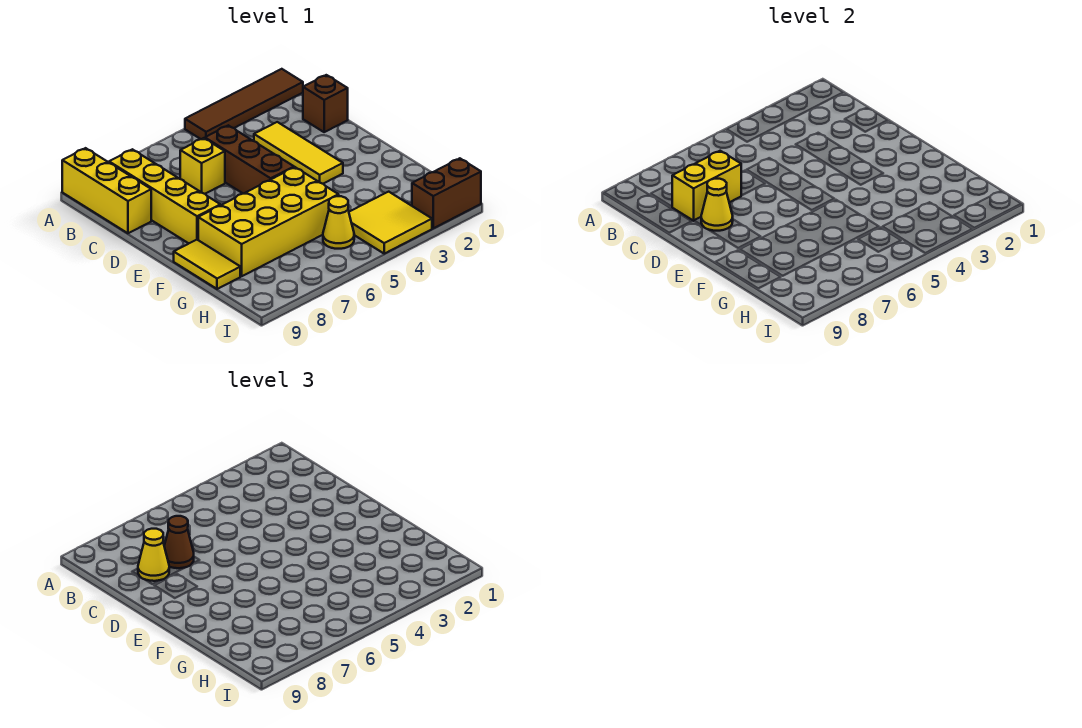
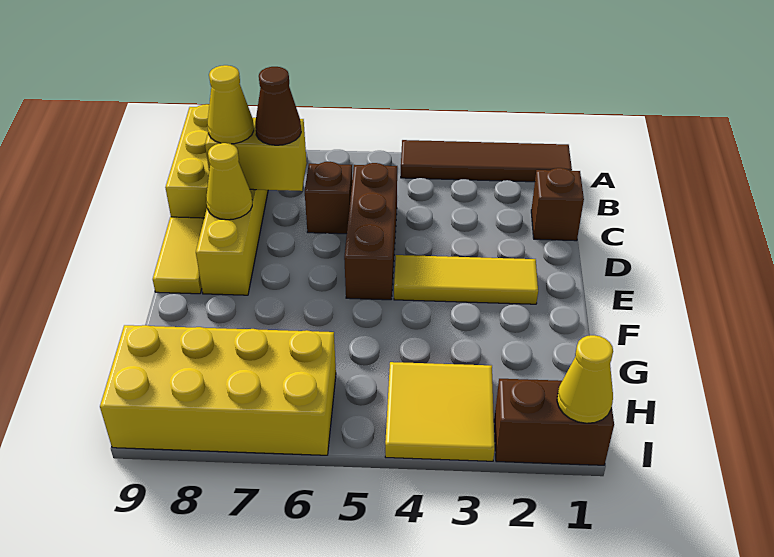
yellow 1x3 tile [254,122,343,184] -> yellow 1x3 tile turned to [394,255,538,304]
yellow 1x1 brick [180,138,225,194] -> brown 1x1 brick [305,162,352,234]
yellow 2x4 brick [198,167,339,276] -> yellow 2x4 brick moved to [100,325,336,455]
yellow 1x2 tile [174,240,240,289] -> yellow 1x2 tile moved to [153,217,204,294]
yellow 1x1 cone [323,196,354,249] -> yellow 1x1 cone moved to [557,335,613,423]

